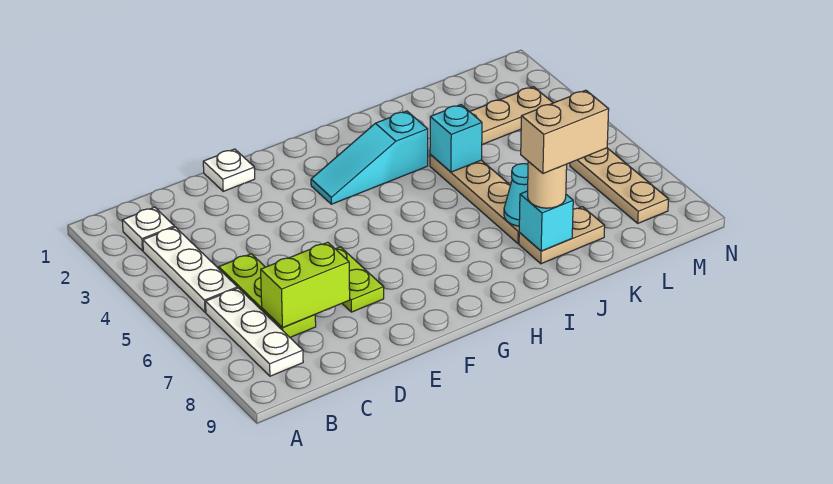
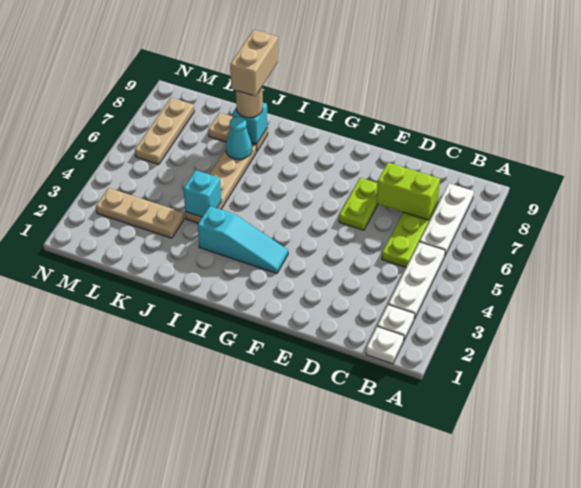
white 1x1 plate [203,149,255,191] -> white 1x1 plate moved to [366,327,404,364]
tan 1x2 brick [521,90,609,173] -> tan 1x2 brick turned to [230,30,278,96]

